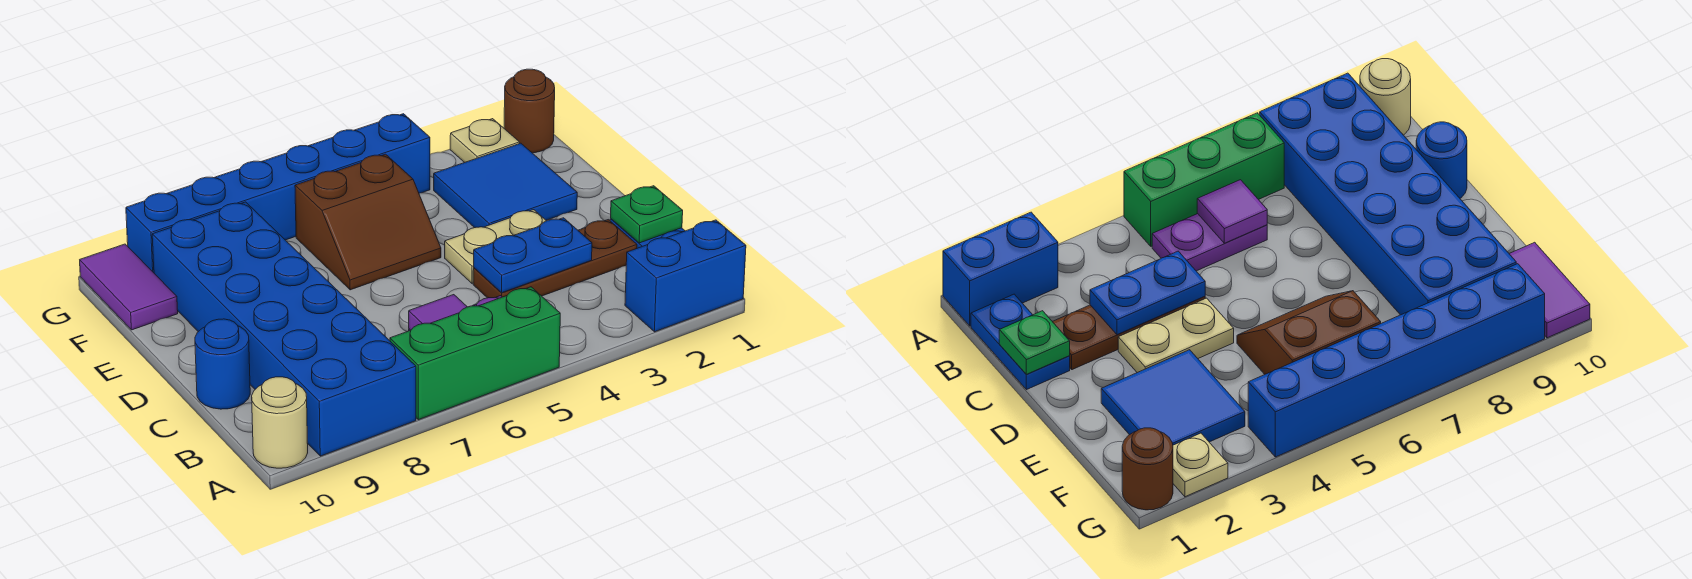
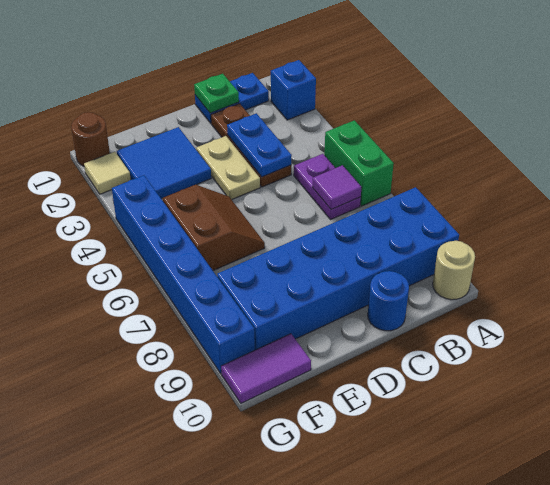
blue 1x2 brick [625,220,746,332] -> blue 1x1 brick [271,60,316,120]
green 1x3 brick [390,287,560,420] -> green 1x2 brick [324,120,394,206]
tan 1x1 plate [450,119,520,162] -> tan 1x1 tile [84,152,131,194]

